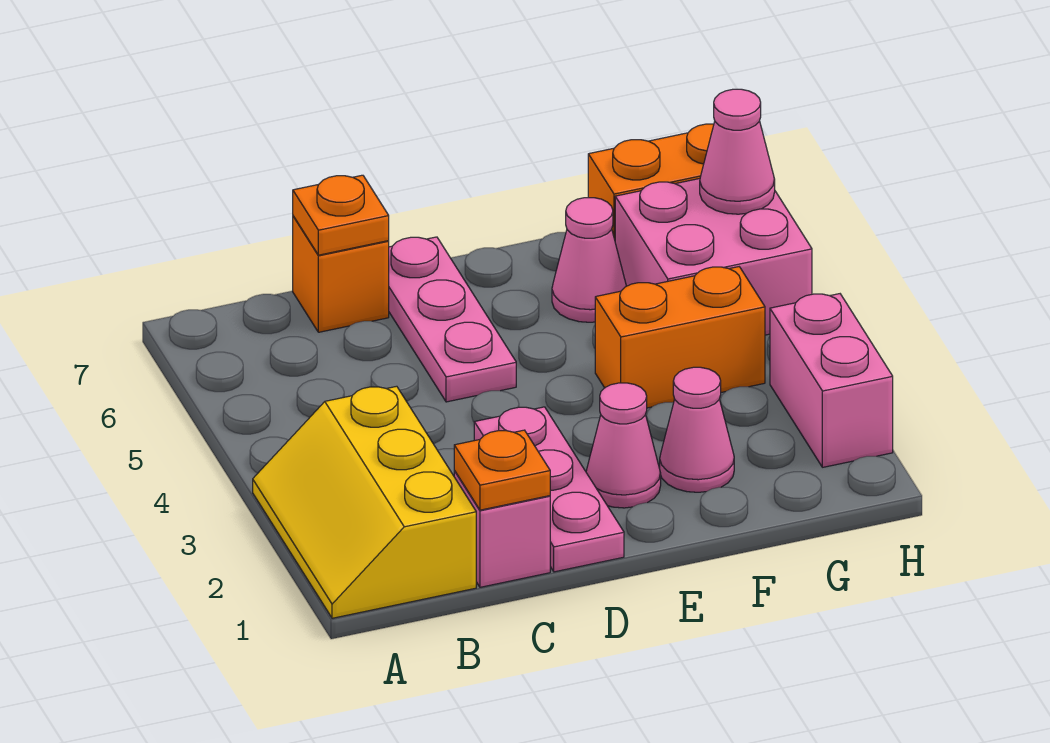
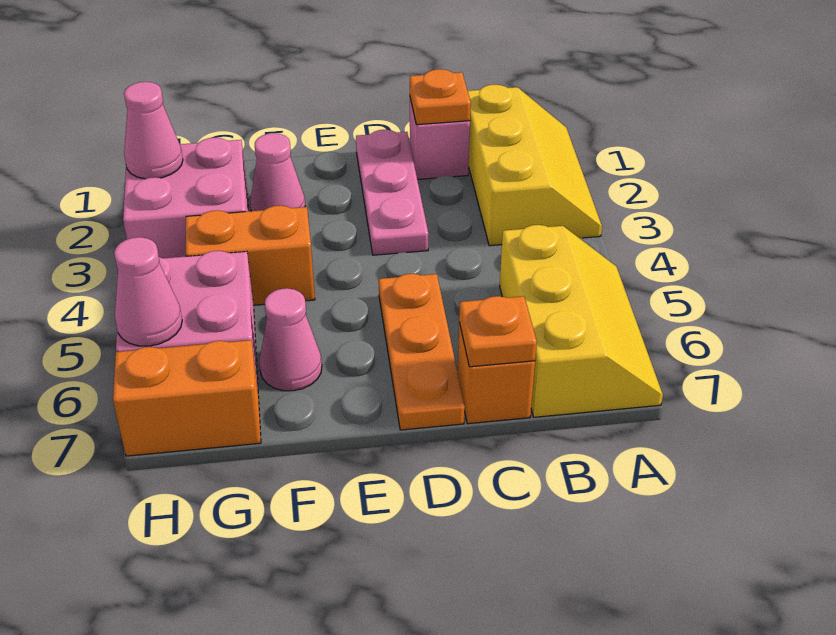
none -> yellow 2x3 slope [500,225,663,417]
pink 1x3 plate [389,237,516,402] -> orange 1x3 plate [379,274,465,430]
pink 1x1 cone [586,383,661,508] -> pink 1x1 cone moved to [124,82,183,179]
pink 1x2 brick [770,294,893,467] -> pink 2x2 brick [123,138,248,258]

